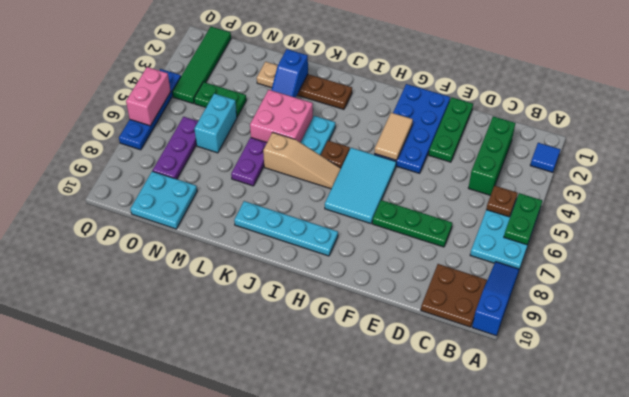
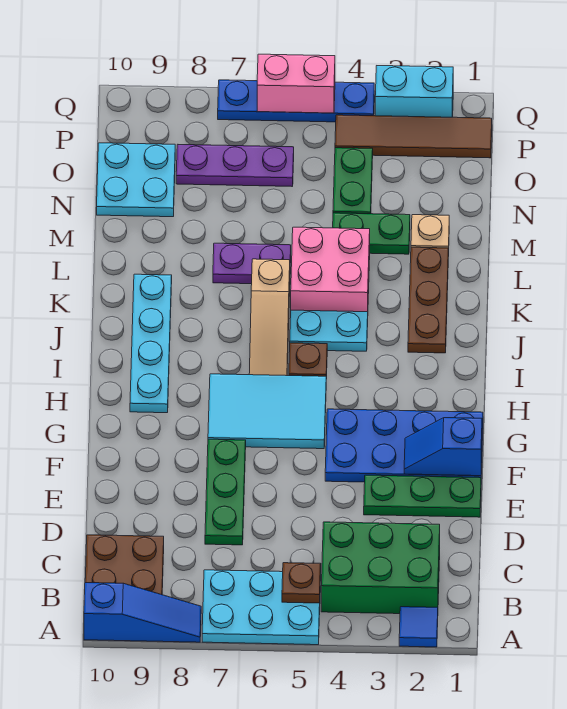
green 1x2 plate [504,193,542,245] -> green 1x2 plate moved to [333,213,410,254]
green 1x3 brick [468,116,515,195] -> green 2x3 brick [321,522,440,614]
tan 1x2 tile [374,113,413,160] -> none
blue 1x2 slope [271,49,308,98] -> blue 1x2 slope moved to [404,418,482,476]
cyan 1x2 brick [194,94,237,153] -> cyan 1x2 brick moved to [375,66,453,117]
green 1x4 tile [172,27,231,104] -> brown 1x4 tile [335,115,492,158]

